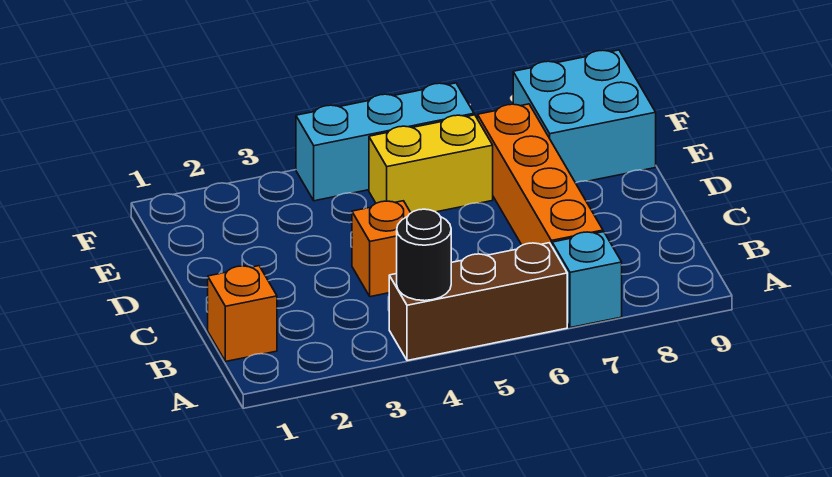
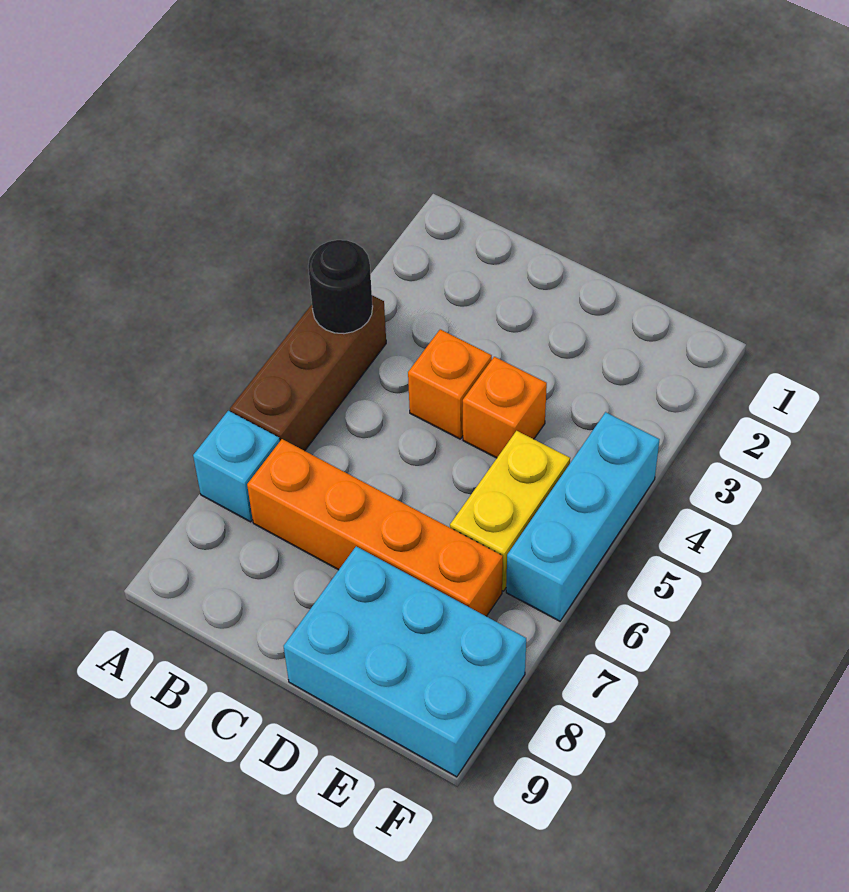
orange 1x1 brick [208,266,277,362] -> orange 1x1 brick moved to [463,357,547,458]
cyan 2x2 brick [513,50,656,183] -> cyan 2x3 brick [284,546,526,777]

